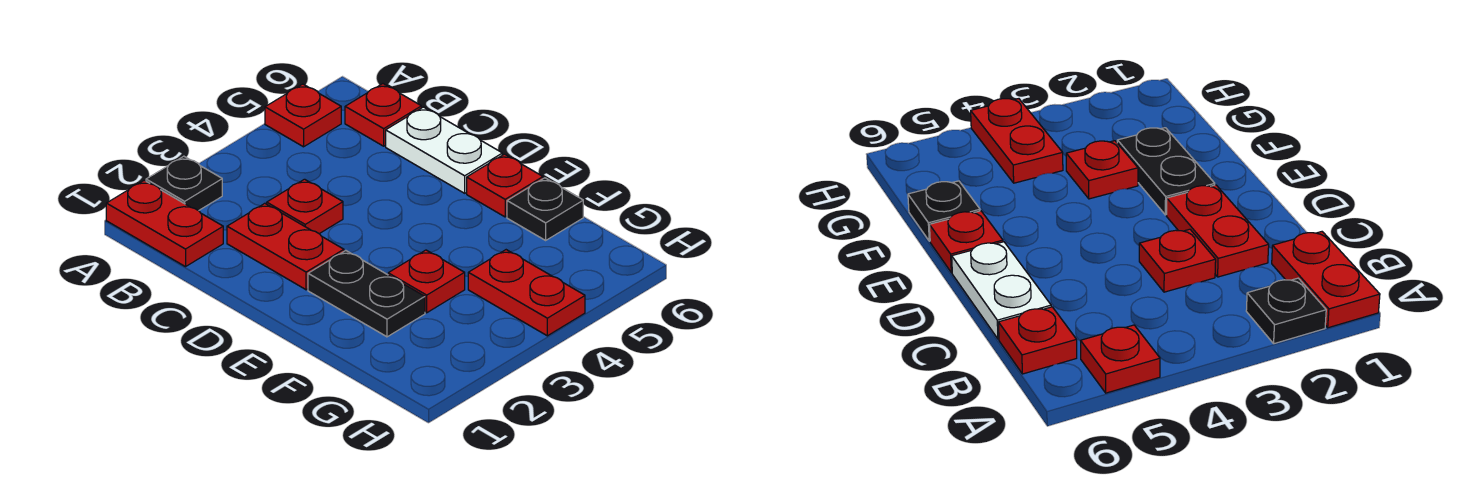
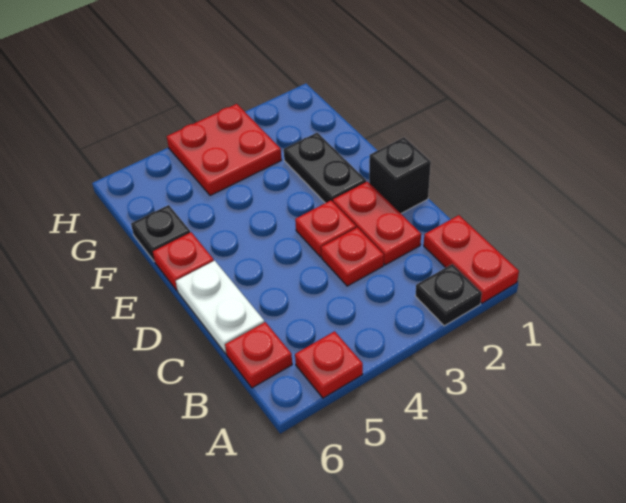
none -> black 1x1 brick [369,137,431,213]
red 1x1 plate [388,250,465,313] -> red 1x1 plate moved to [295,200,356,257]
red 1x2 plate [468,250,585,336] -> red 2x2 plate [167,104,282,196]

